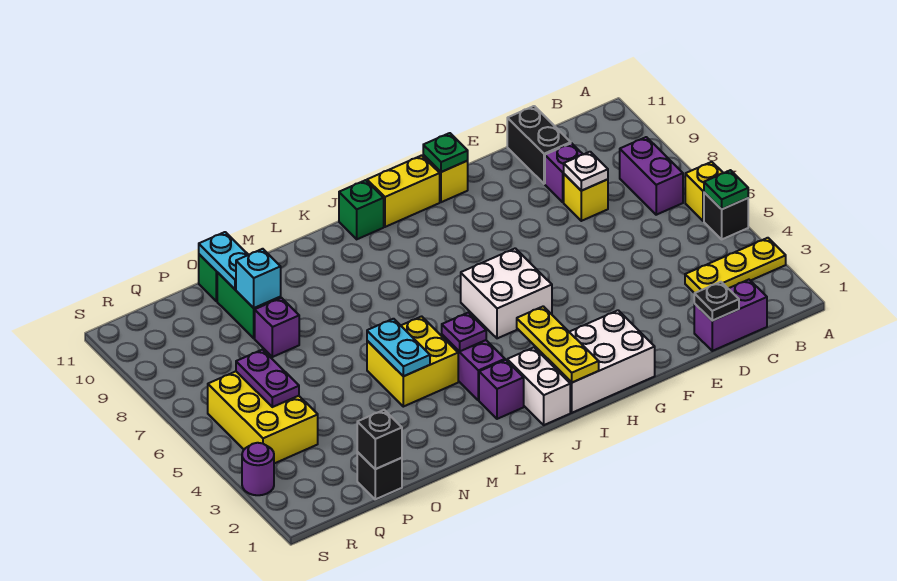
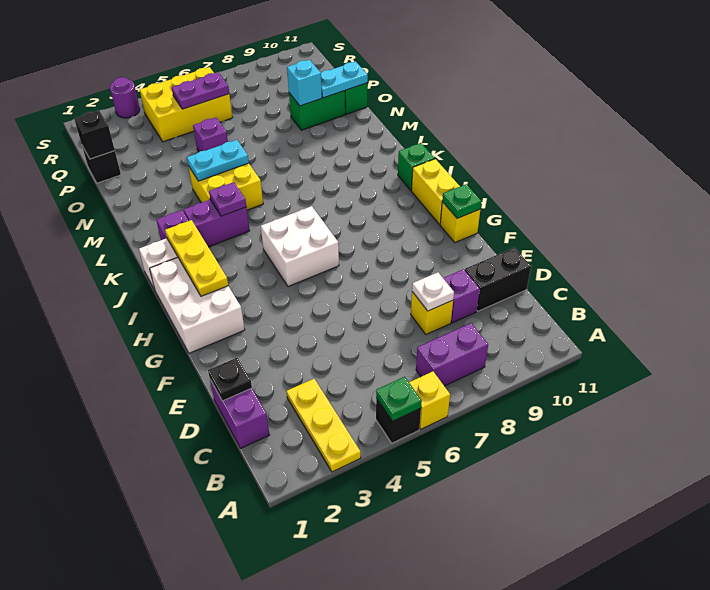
yellow 1x3 plate [517,306,599,382] -> yellow 1x3 plate turned to [165,220,228,296]
purple 1x1 brick [255,298,299,357] -> purple 1x1 brick moved to [193,118,228,152]

